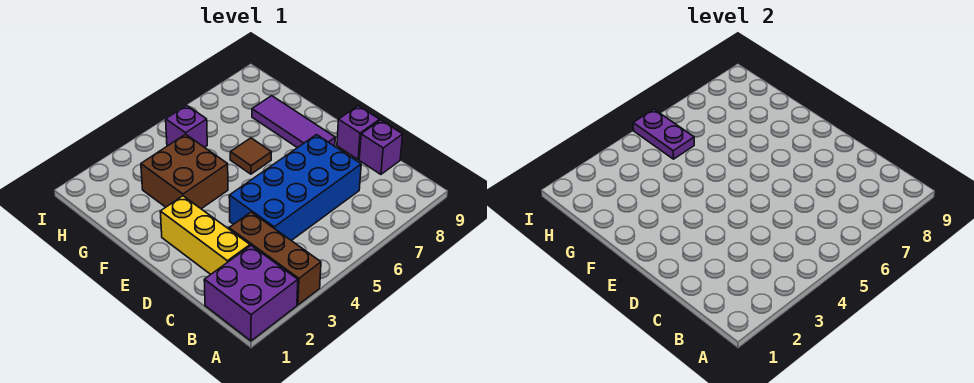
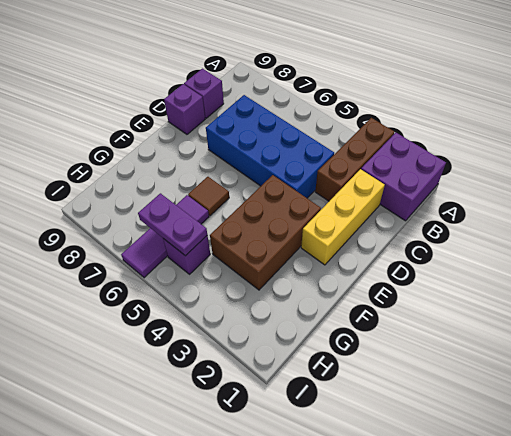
purple 1x3 tile [252,96,335,148] -> purple 1x3 tile moved to [121,195,209,278]
brown 2x2 brick [141,134,228,209] -> brown 2x3 brick [210,175,321,290]
purple 1x2 plate [633,109,694,159] -> purple 1x2 plate turned to [138,193,207,256]

